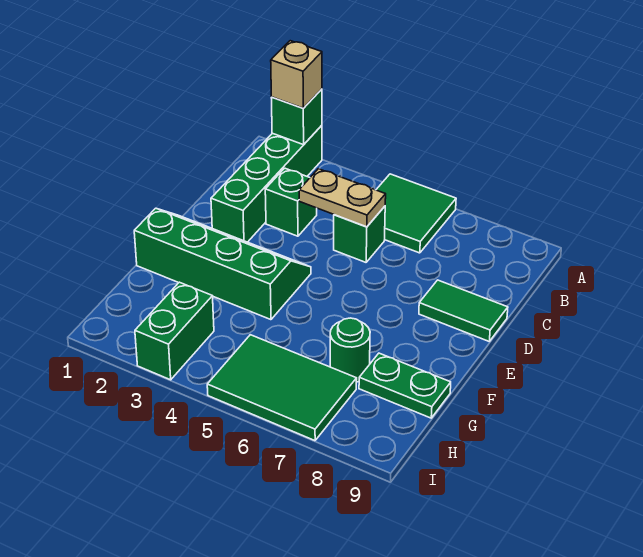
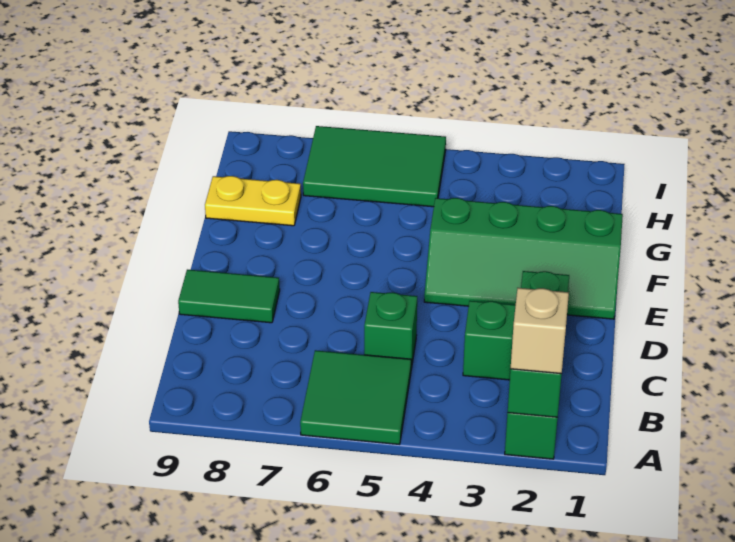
tan 1x2 plate [299,169,386,227] -> none
green 1x1 round brick [330,318,370,382] -> none
green 1x2 plate [359,353,451,418] -> yellow 1x2 plate [205,176,301,226]
green 1x2 brick [135,282,214,380] -> none

